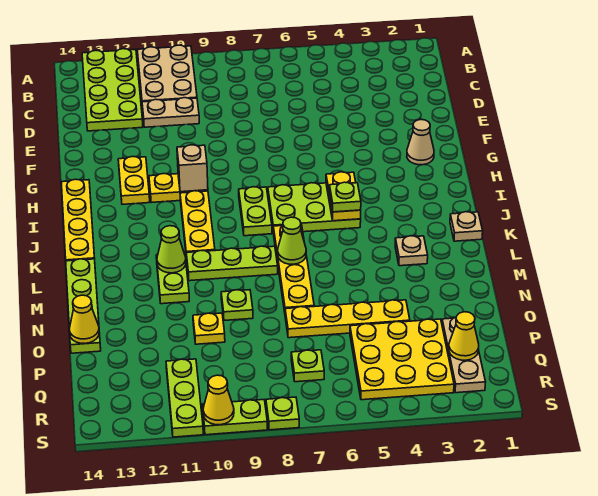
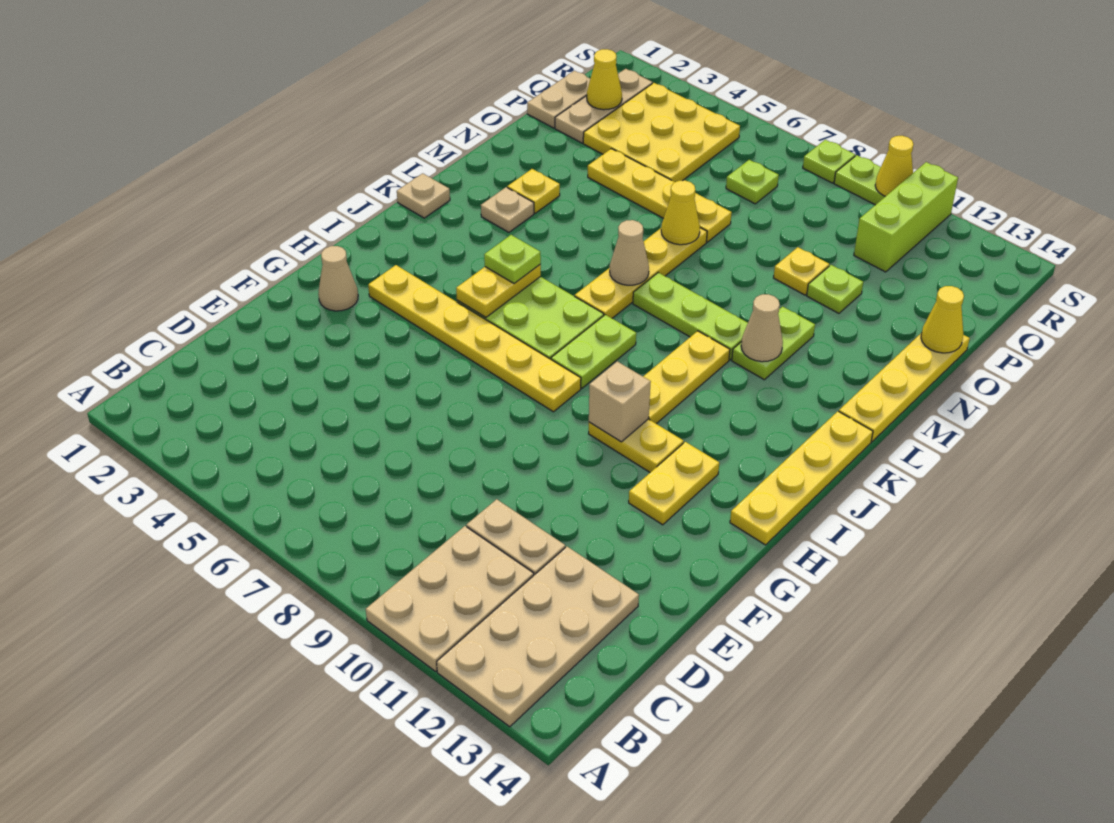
lime 2x4 plate [82,49,143,131] -> tan 2x4 plate [437,547,639,727]
none -> yellow 1x6 plate [368,265,581,412]
lime 1x1 cone [278,217,306,264] -> tan 1x1 cone [610,220,649,285]
lime 1x1 cone [157,226,186,273] -> tan 1x1 cone [741,294,783,362]
lime 1x4 plate [66,259,101,353] -> yellow 1x4 plate [839,333,970,442]
none -> yellow 1x1 plate [507,169,560,213]
none -> yellow 1x1 cone [661,180,700,245]
lime 1x1 plate [221,290,253,321] -> lime 1x1 plate moved to [807,265,863,313]
none -> tan 1x2 plate [527,71,590,128]
lime 1x3 plate [166,359,203,437] -> lime 1x3 brick [854,162,958,272]

